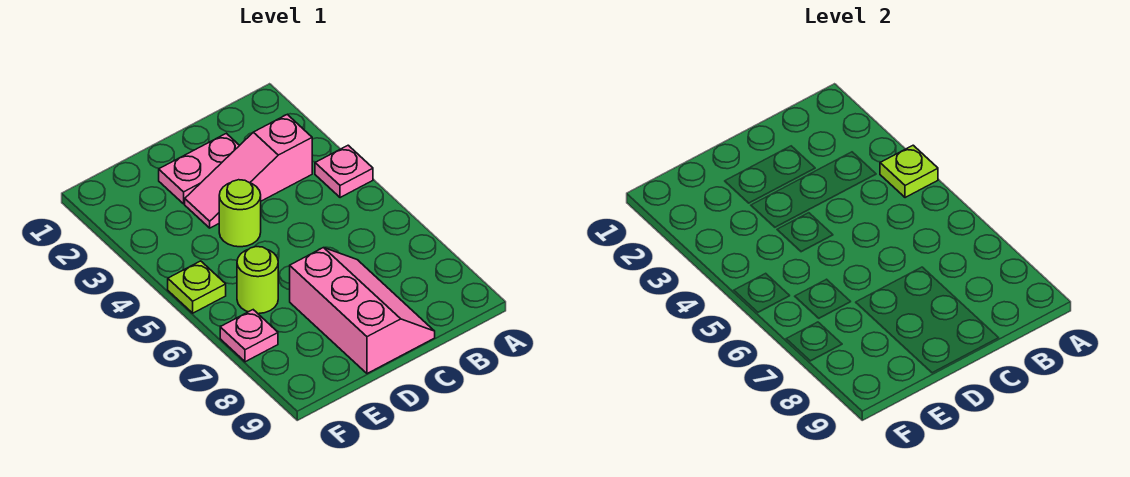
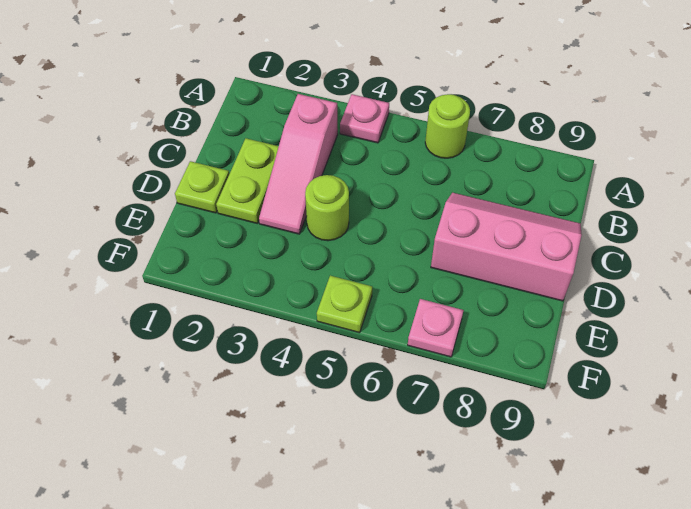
lime 1x1 plate [880,145,938,198] -> lime 1x1 plate moved to [175,161,229,213]
pink 1x2 plate [159,133,240,204] -> lime 1x2 plate [216,138,279,223]
lime 1x1 round brick [237,247,278,314] -> lime 1x1 round brick moved to [425,94,470,158]

